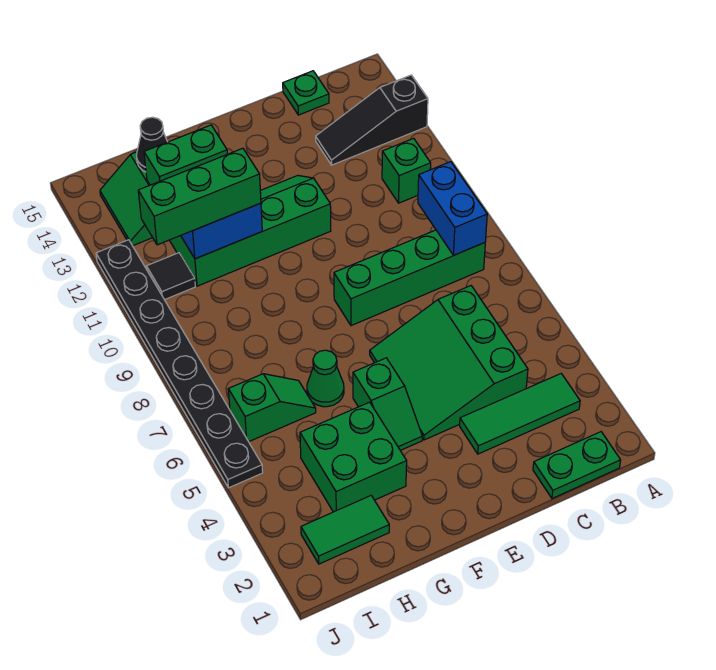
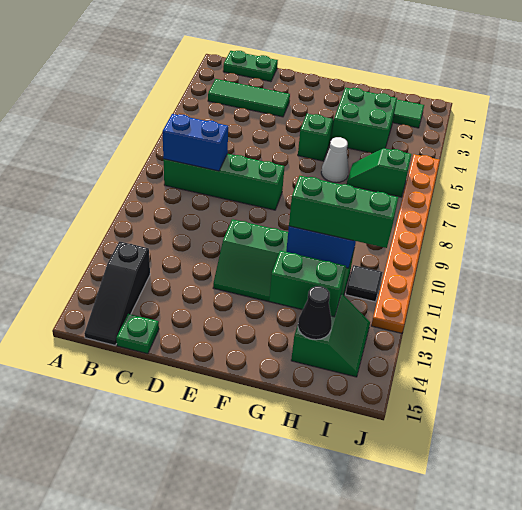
black 1x3 slope [316,75,428,165] -> black 1x3 slope turned to [84,241,150,345]
blue 1x2 brick [418,162,487,255] -> blue 1x2 brick turned to [162,114,228,171]
green 1x1 brick [382,138,431,203] -> none
green 3x3 slope [370,286,528,440] -> none
green 1x1 cone [307,350,344,407] -> white 1x1 cone [321,137,349,183]
black 1x8 plate [96,240,263,488] -> orange 1x8 plate [371,154,440,333]

